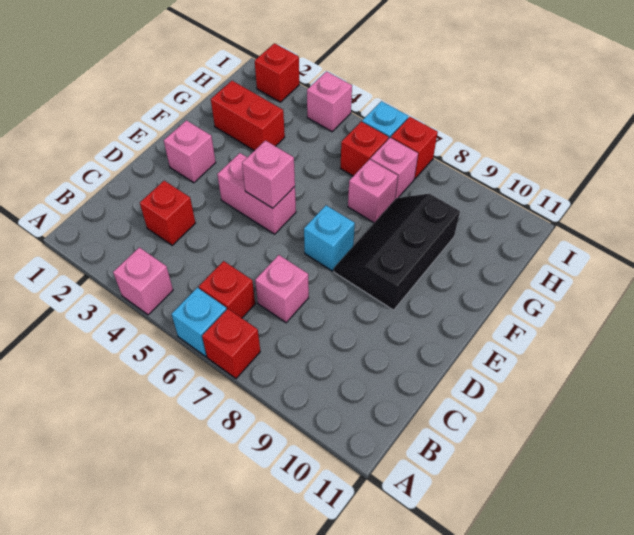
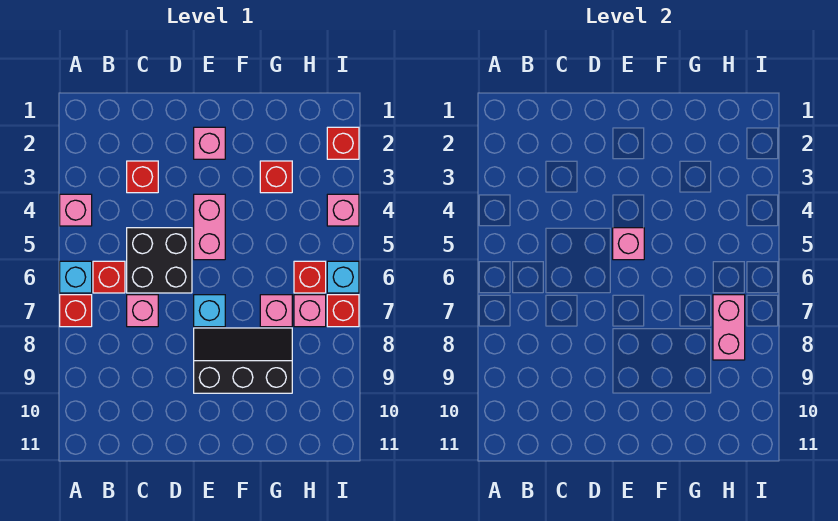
none -> black 2x2 brick [127,228,192,293]
red 1x2 brick [211,81,285,151] -> red 1x1 brick [260,161,292,193]
none -> pink 1x2 brick [713,295,745,360]

